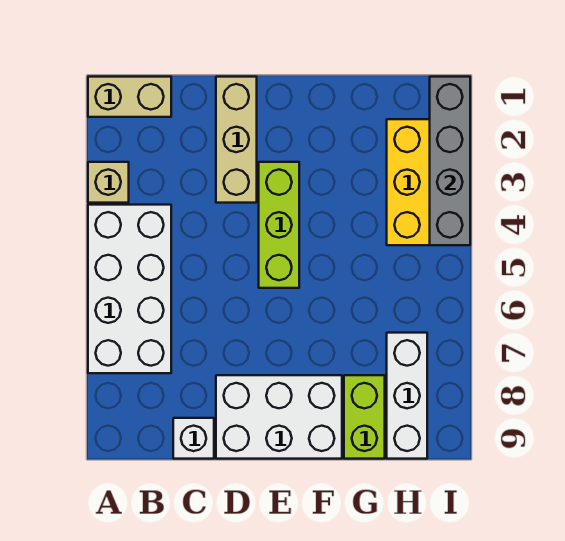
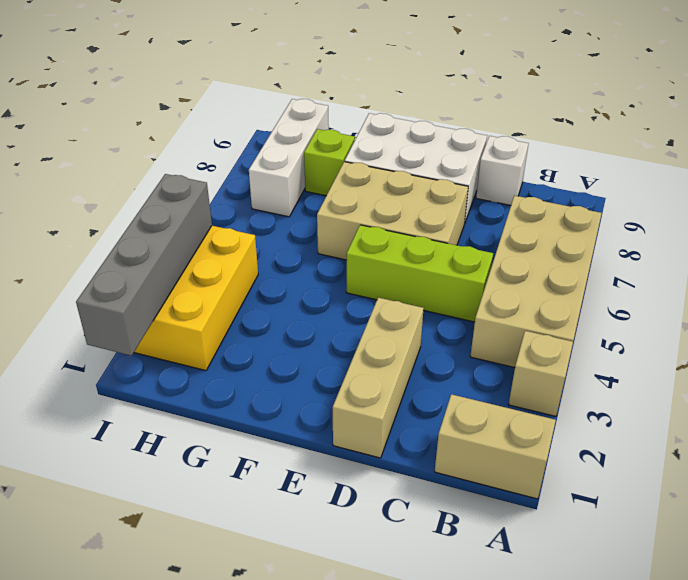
white 2x4 brick [88,205,171,373] -> tan 2x4 brick [470,196,602,368]
none -> tan 2x3 brick [317,162,468,260]
lime 1x3 brick [259,162,299,288] -> lime 1x3 brick turned to [346,225,493,322]
lime 1x2 brick [344,375,385,459] -> lime 1x1 brick [304,129,355,196]

